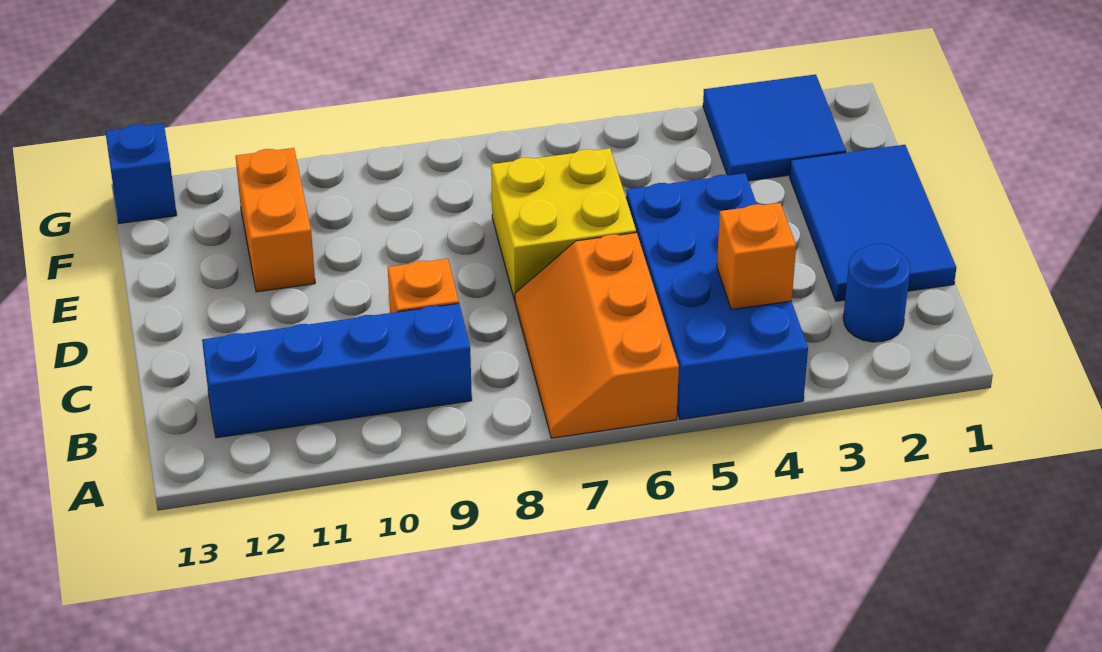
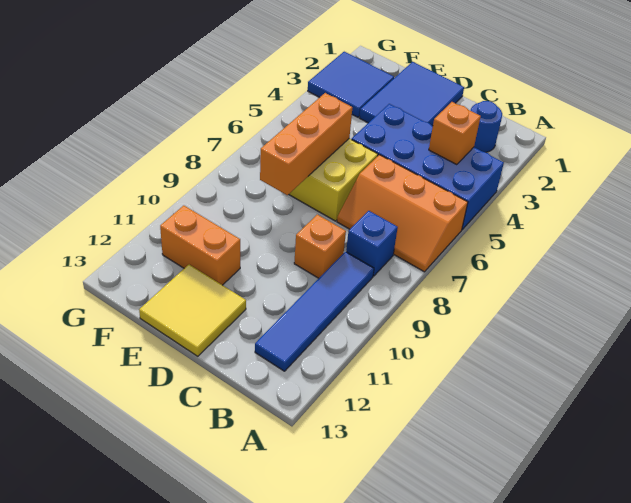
blue 1x4 brick [202,303,472,438] -> blue 1x4 tile [255,252,374,371]
blue 2x3 tile [790,145,956,301] -> blue 2x3 tile turned to [359,62,464,126]
none -> yellow 2x2 tile [139,265,246,356]
none -> orange 1x3 brick [260,93,353,195]
blue 1x1 brick [105,123,177,223] -> blue 1x1 brick moved to [346,211,398,276]

